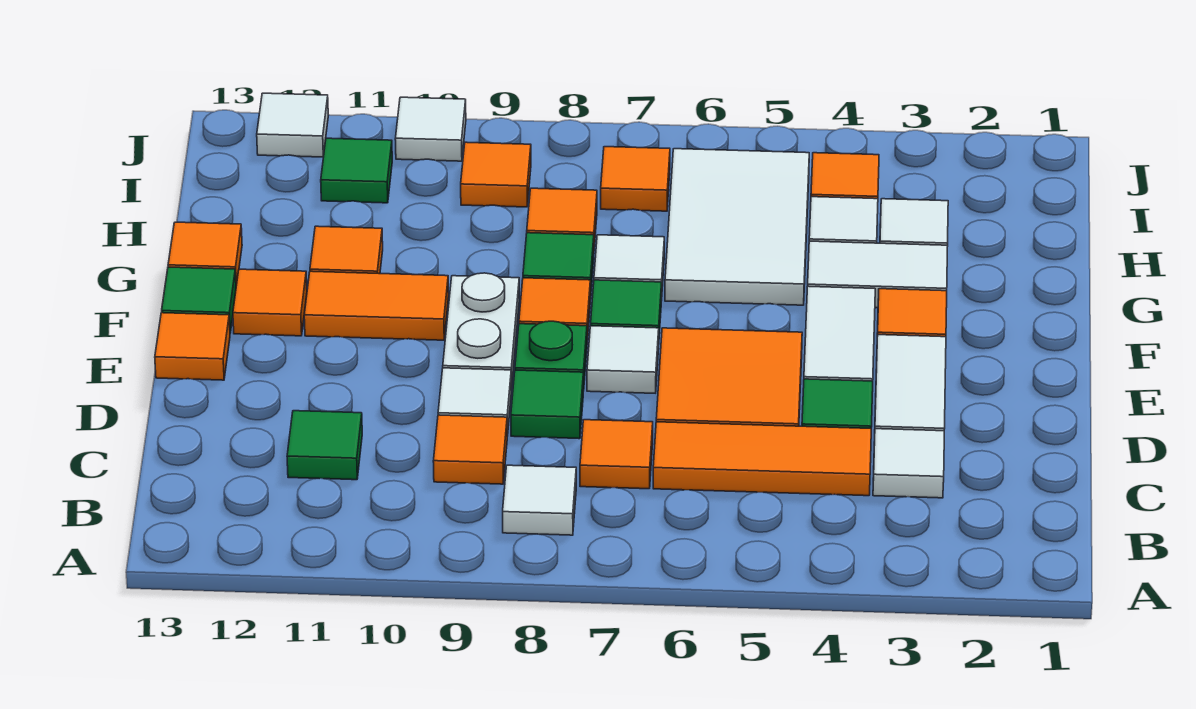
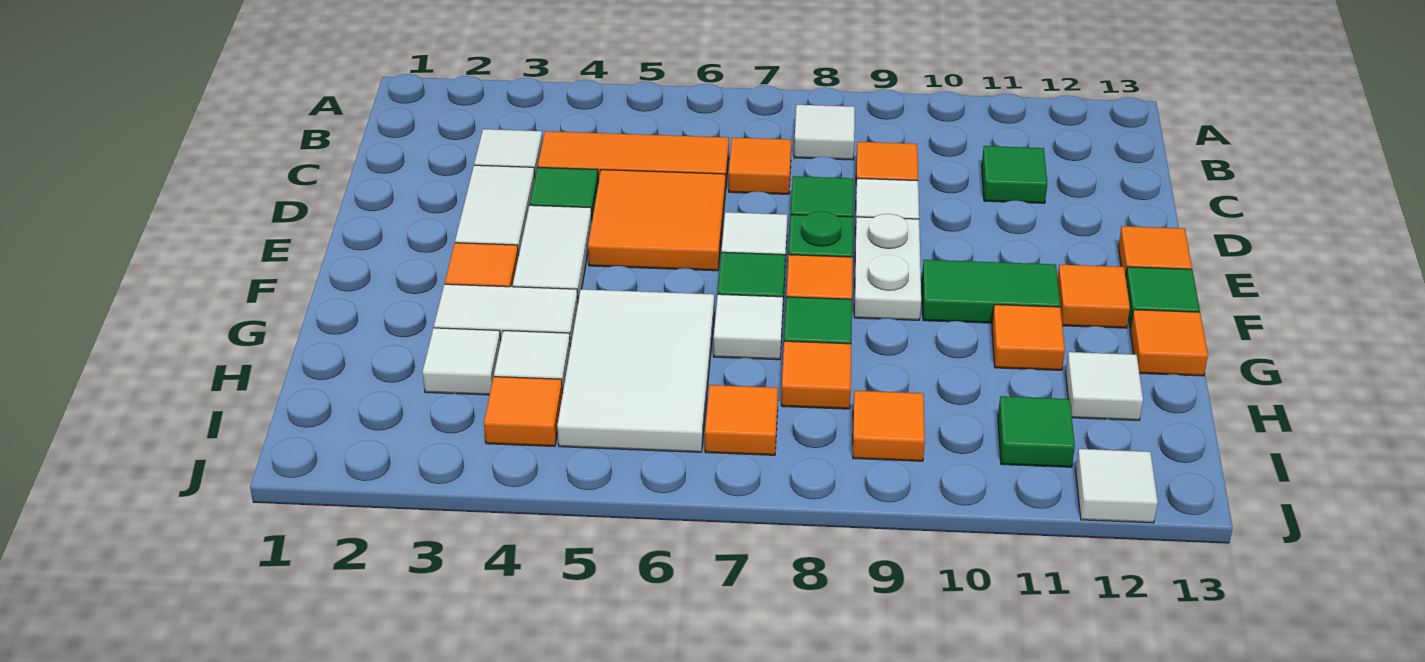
orange 1x2 tile [304,271,449,340] -> green 1x2 tile [922,260,1060,323]
white 1x1 tile [395,97,466,161] -> white 1x1 tile moved to [1066,352,1143,420]

